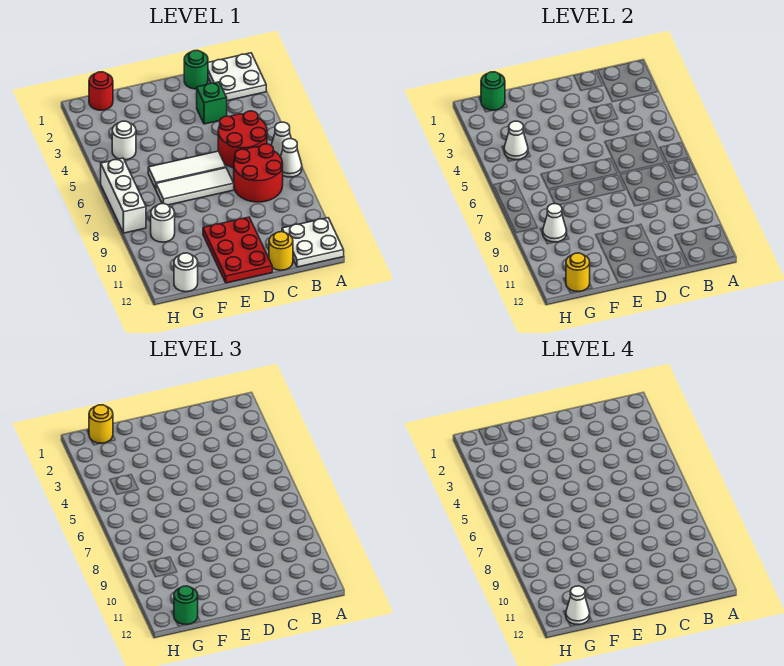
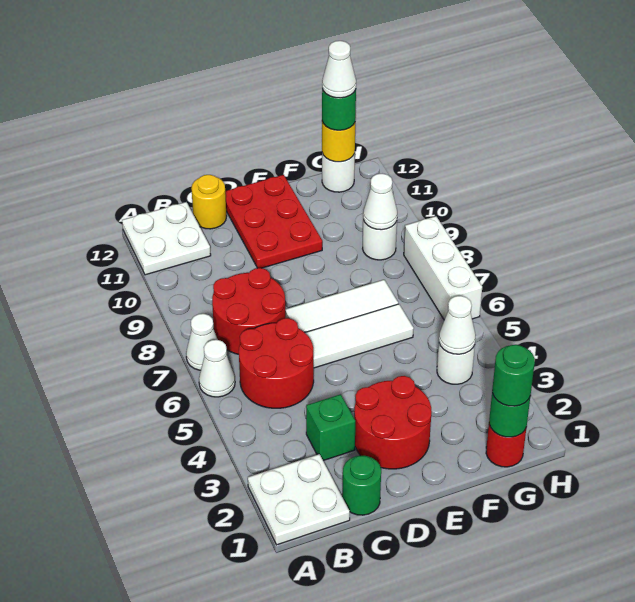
none -> red 2x2 round brick [354,376,432,469]
yellow 1x1 round brick [89,405,113,443] -> green 1x1 round brick [492,345,535,406]

